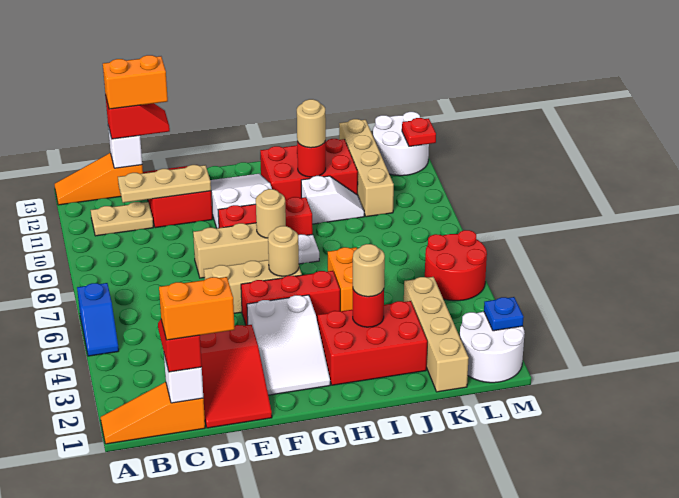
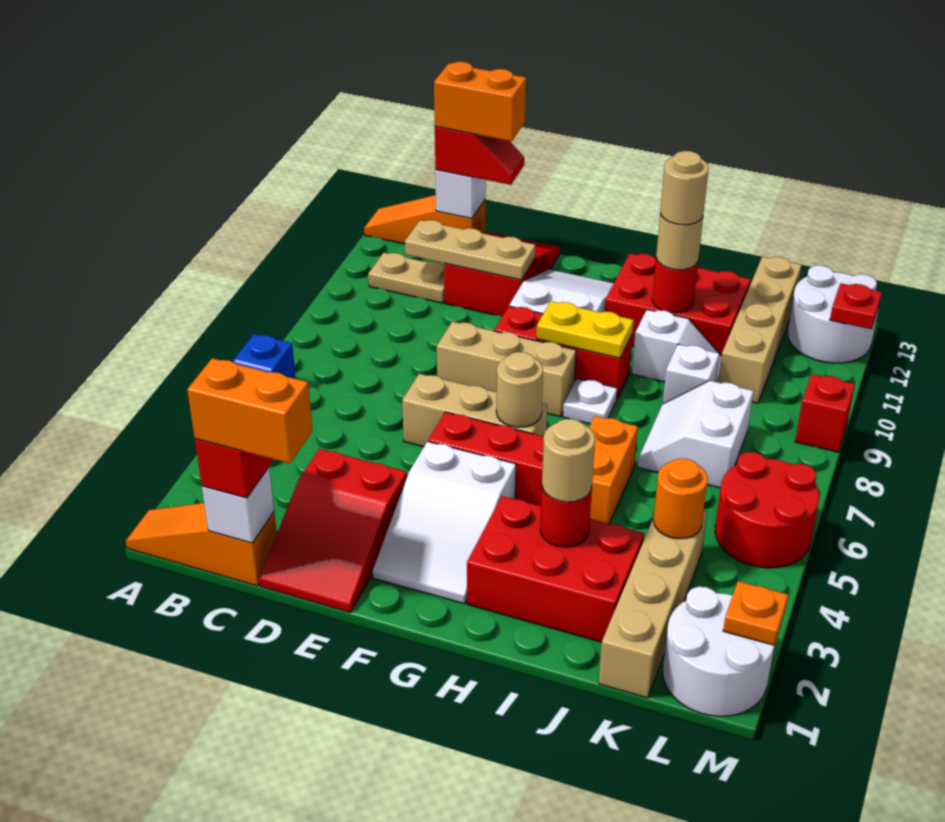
tan 1x1 round brick [256,189,286,238] -> tan 1x1 round brick moved to [660,151,709,225]
none -> yellow 1x2 plate [536,301,634,358]
none -> white 2x2 slope [637,381,753,488]
none -> white 1x1 brick [663,344,719,404]
none -> orange 1x1 round brick [653,458,708,539]
blue 1x1 plate [484,297,524,331] -> orange 1x1 plate [723,581,788,645]
none -> red 1x1 brick [795,374,855,452]

